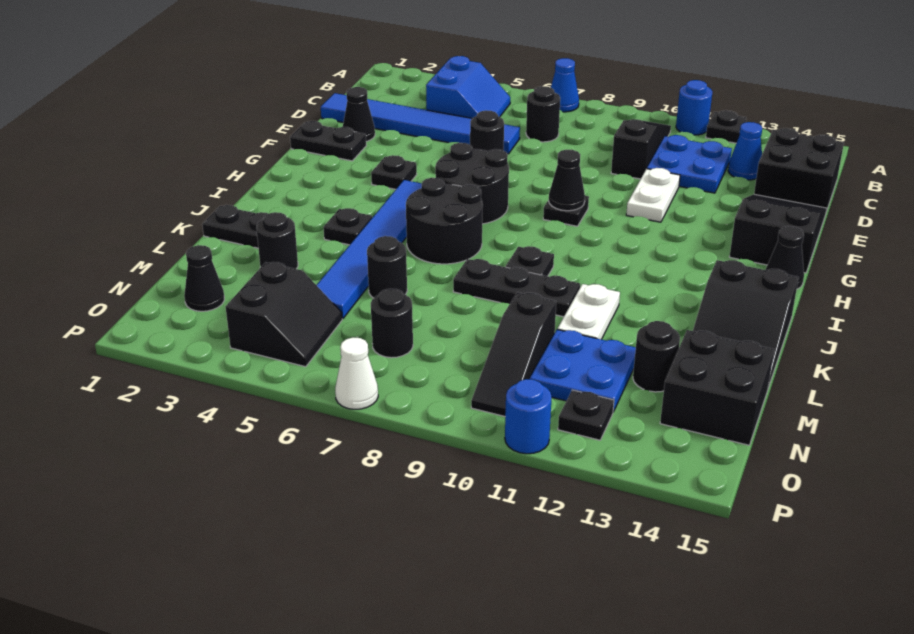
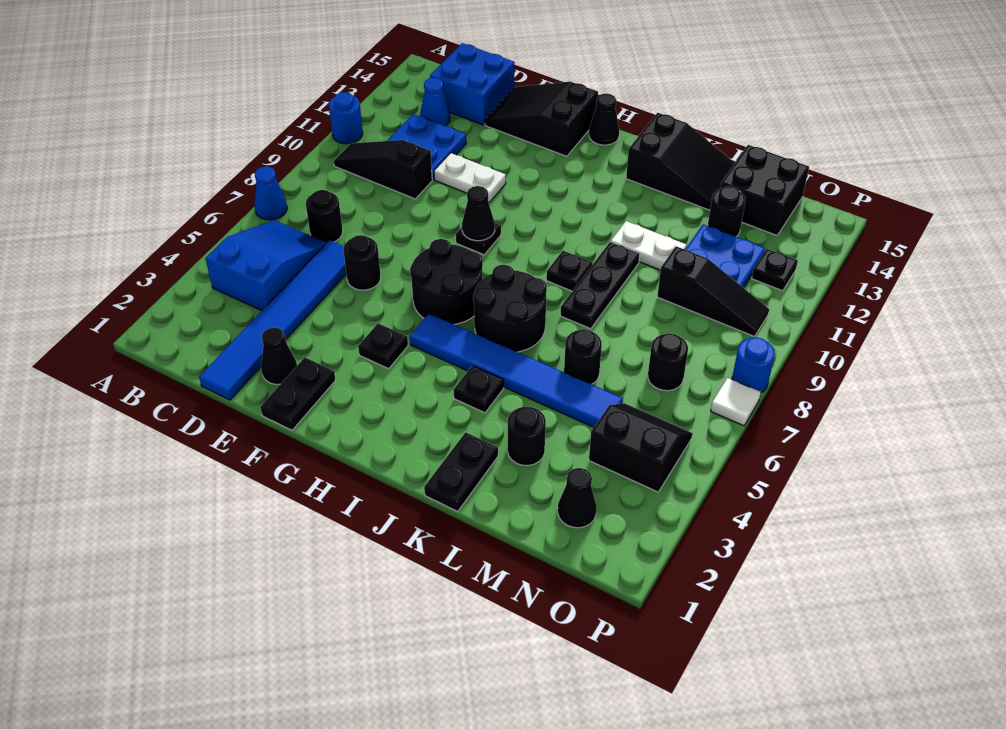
black 1x1 plate [706,110,746,143] -> none
blue 2x2 slope [426,56,510,118] -> blue 2x3 slope [205,220,326,311]
black 2x2 brick [754,128,844,211] -> blue 2x2 brick [430,43,515,125]
white 1x1 cone [335,337,378,409] -> white 1x1 tile [711,378,761,426]
blue 1x1 round brick [505,379,552,454] -> blue 1x1 round brick moved to [732,337,775,392]

